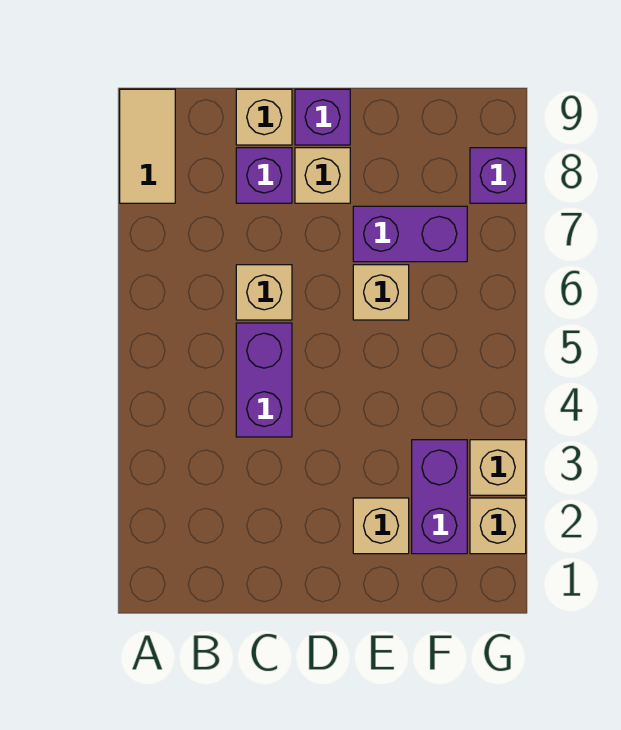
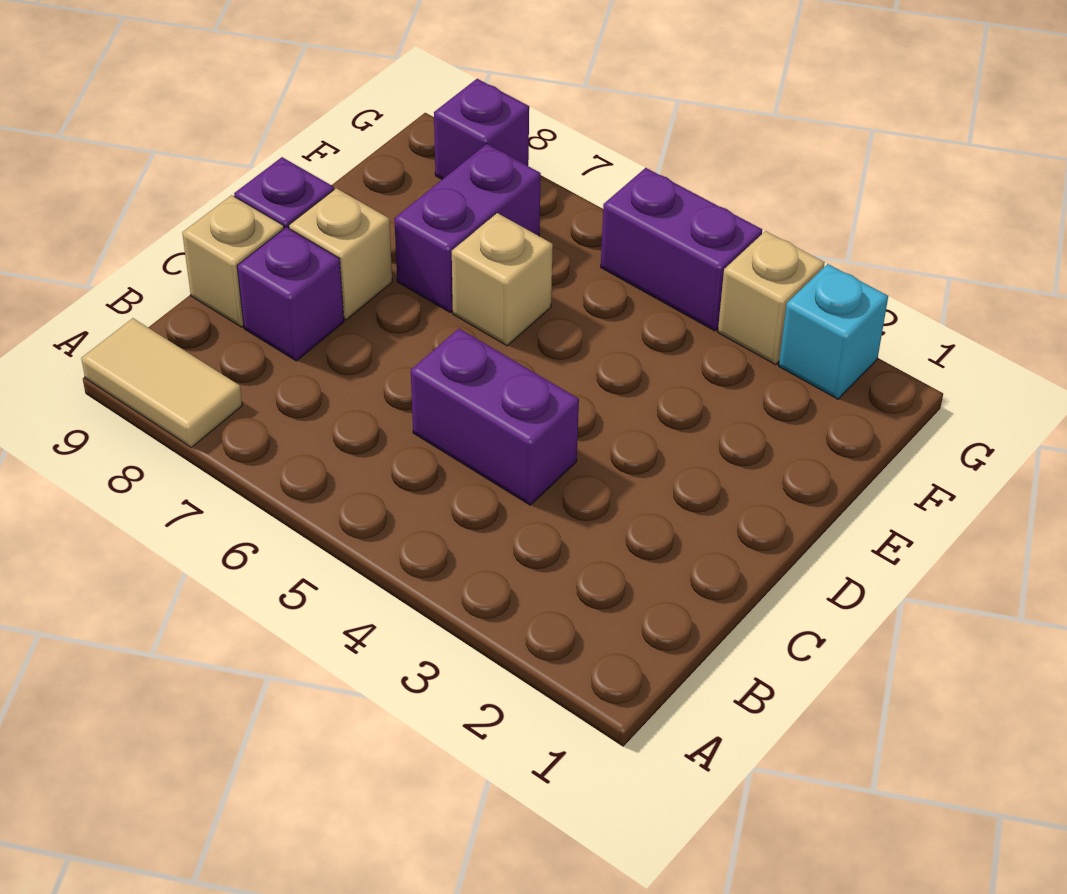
tan 1x1 brick [236,265,292,320] -> none
tan 1x1 brick [353,498,409,554] -> none
purple 1x2 brick [412,440,467,554] -> purple 1x2 brick moved to [601,168,762,331]
tan 1x1 brick [470,498,526,554] -> cyan 1x1 brick [779,264,888,399]

